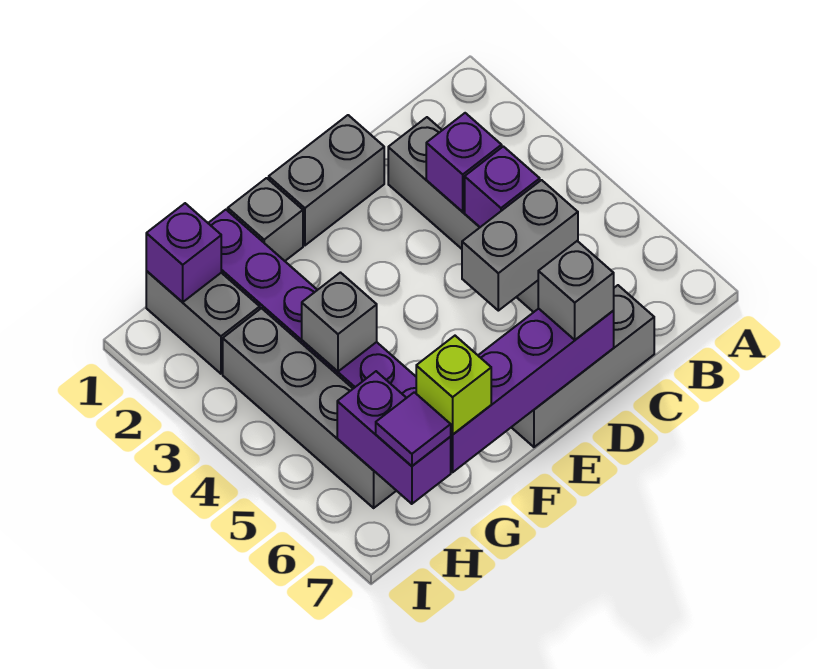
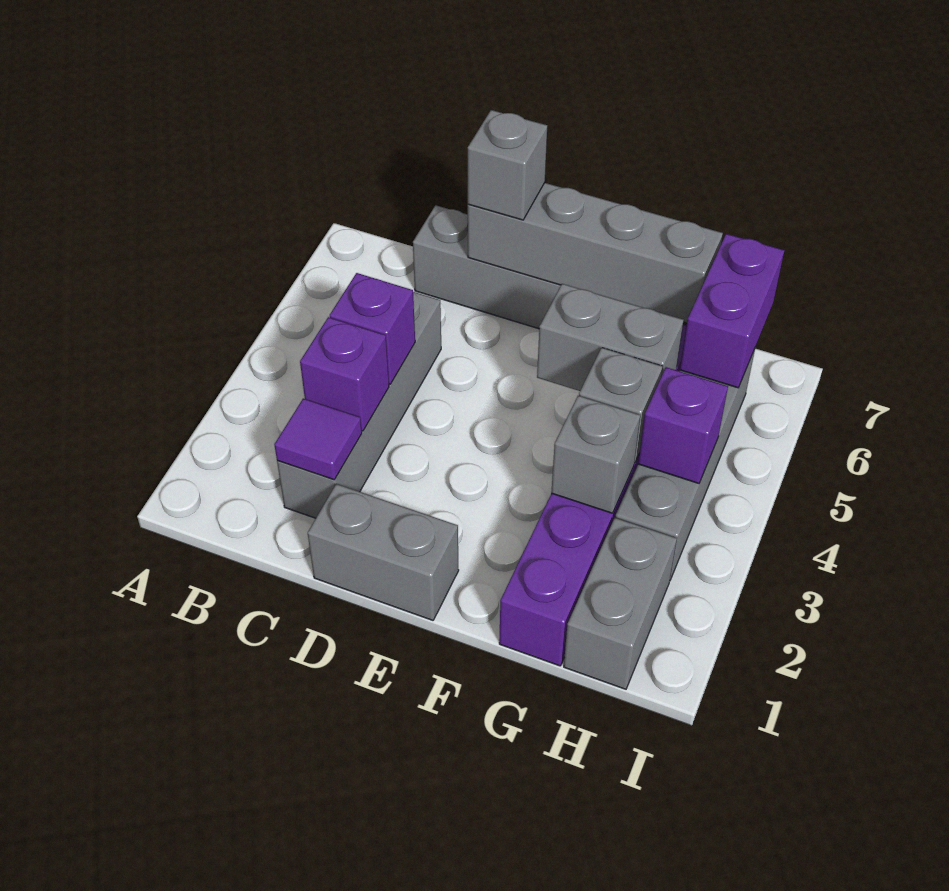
grey 1x2 brick [462,180,578,311] -> grey 1x2 brick moved to [537,284,684,391]
purple 1x4 brick [450,309,614,472] -> grey 1x4 brick [468,183,723,322]
grey 1x1 brick [228,178,303,261] -> grey 1x1 brick moved to [551,396,640,513]
lime 1x1 brick [416,336,491,435] -> none
purple 1x1 brick [146,203,221,302] -> purple 1x1 brick moved to [638,367,728,483]
purple 1x1 tile [376,392,451,466] -> purple 1x1 tile moved to [274,399,362,480]

